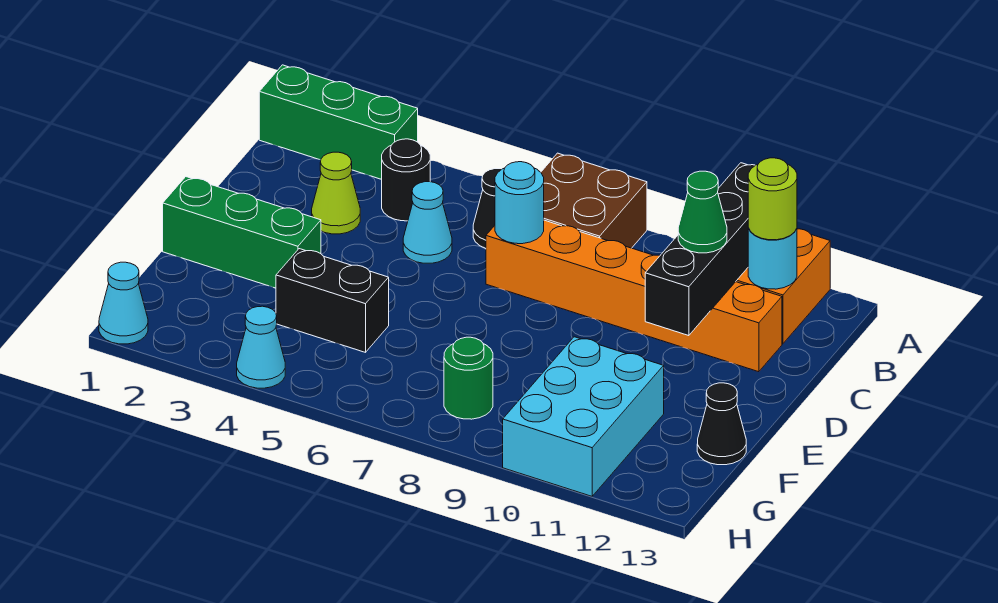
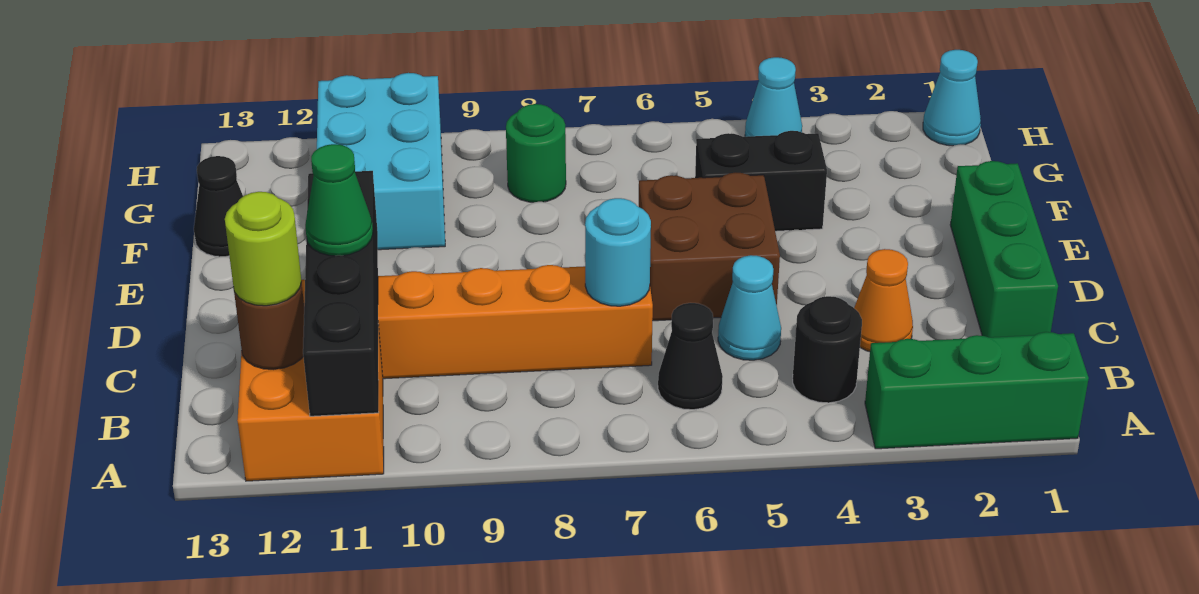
brown 2x2 brick [541,153,647,248] -> brown 2x2 brick moved to [639,172,780,321]
cyan 1x1 round brick [748,228,797,289] -> brown 1x1 round brick [234,282,304,369]
lime 1x1 cone [312,152,360,234] -> orange 1x1 cone [854,249,913,352]
green 1x3 brick [163,177,321,288] -> green 1x3 brick turned to [950,161,1058,337]

